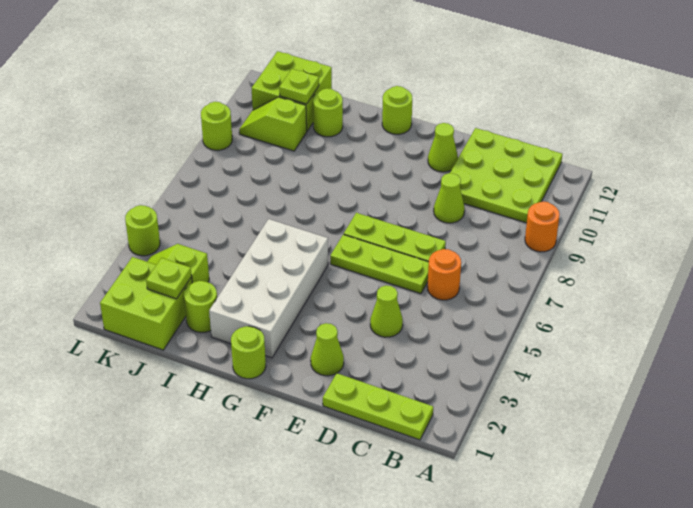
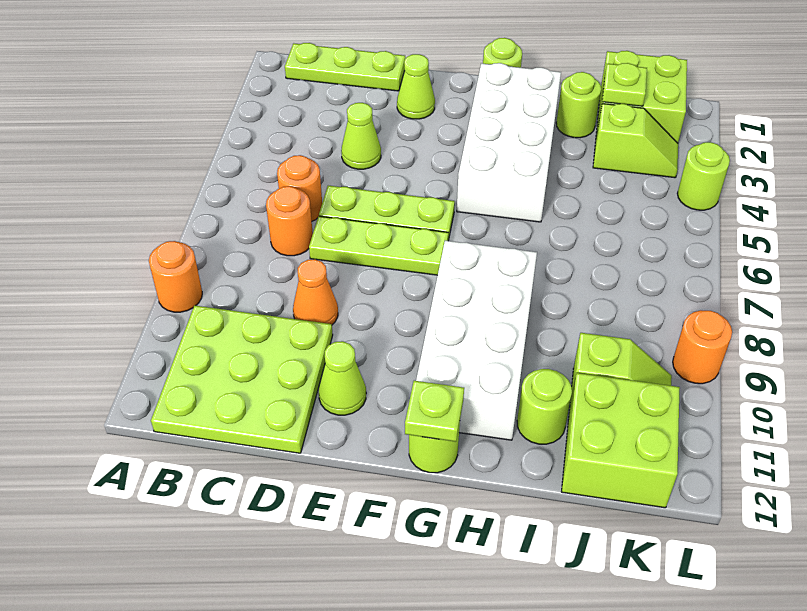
none -> orange 1x1 round brick [266,186,313,256]
lime 1x1 cone [434,173,465,223] -> orange 1x1 cone [293,259,338,325]
none -> white 2x4 brick [416,241,537,440]
lime 1x1 plate [279,69,319,104] -> lime 1x1 plate moved to [405,381,464,442]
lime 1x1 round brick [201,102,232,150] -> orange 1x1 round brick [673,310,732,384]

